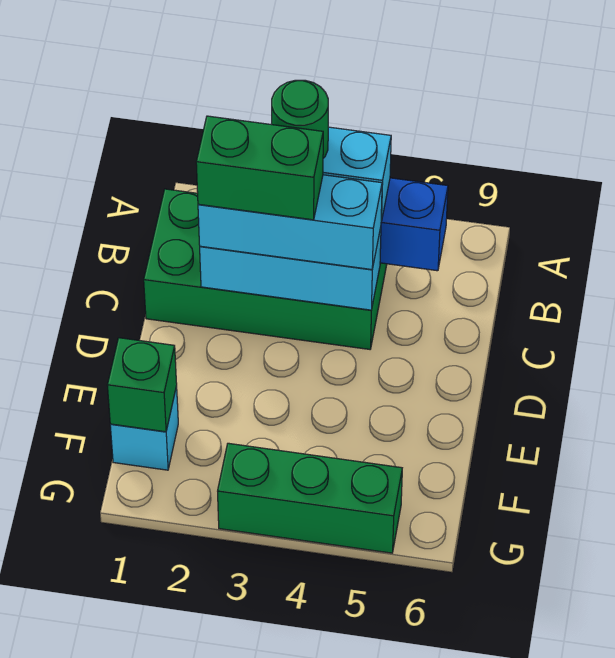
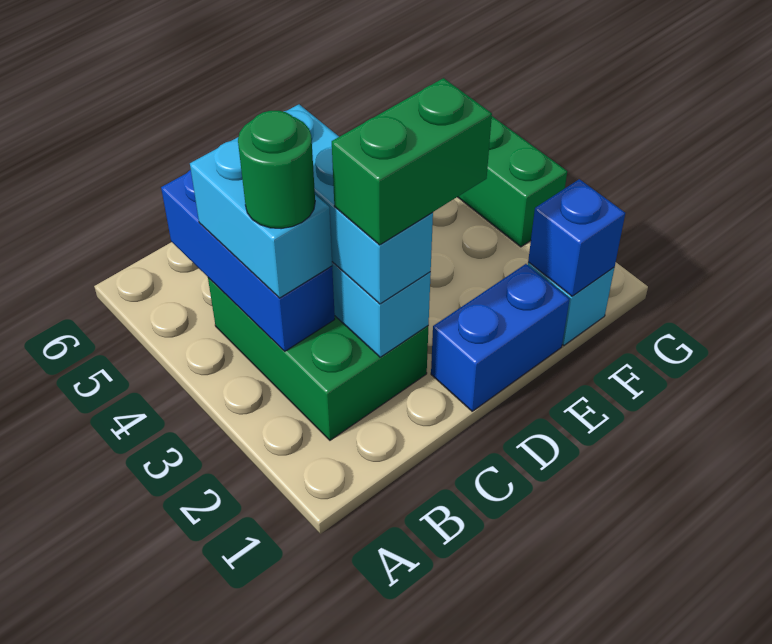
green 2x4 brick [144,189,387,349] -> green 2x3 brick [208,278,428,440]
green 1x2 brick [196,116,323,220] -> green 1x2 brick turned to [332,78,492,245]
none -> blue 1x2 brick [431,264,570,411]
green 1x1 brick [107,338,177,432] -> blue 1x1 brick [528,179,625,296]

